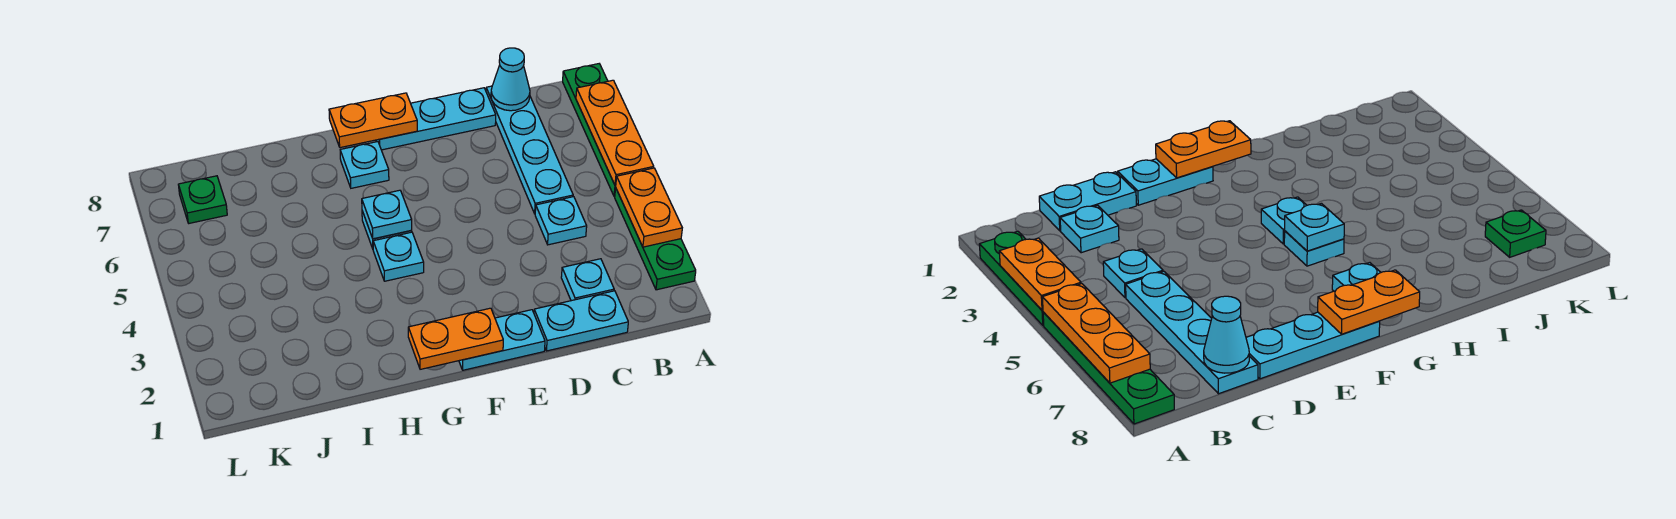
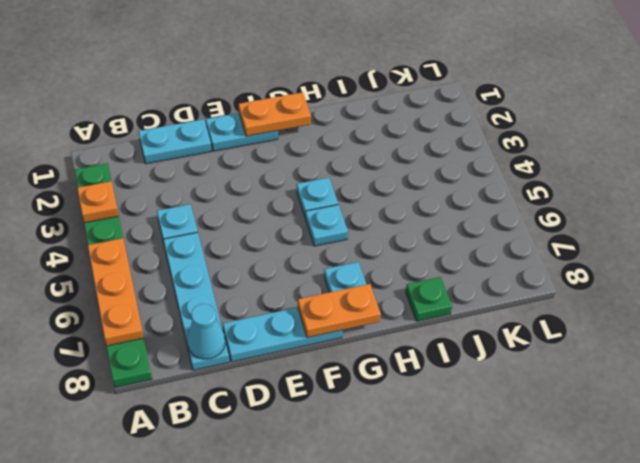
orange 1x2 plate [615,168,682,247] -> orange 1x1 plate [77,181,119,223]
cyan 1x1 plate [561,259,614,301] -> none
cyan 1x1 plate [362,190,412,239] -> none
green 1x1 plate [178,176,227,223] -> green 1x1 plate moved to [406,277,452,321]

